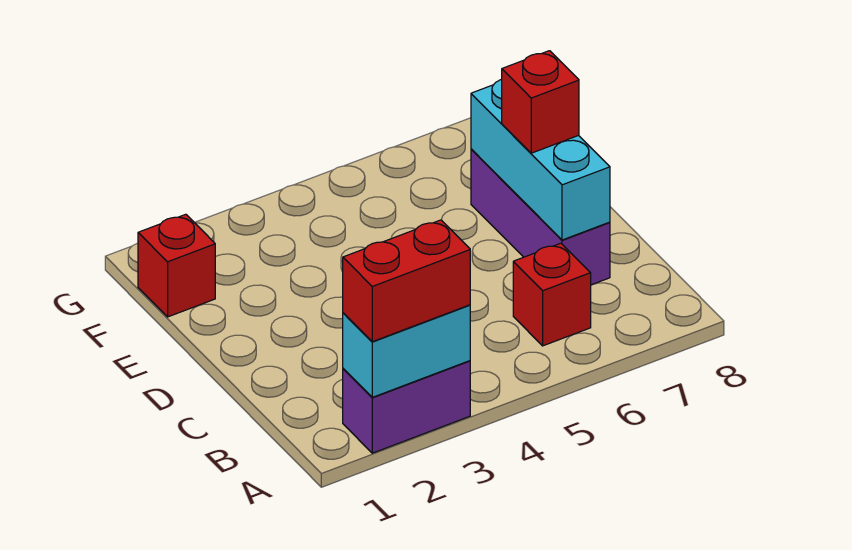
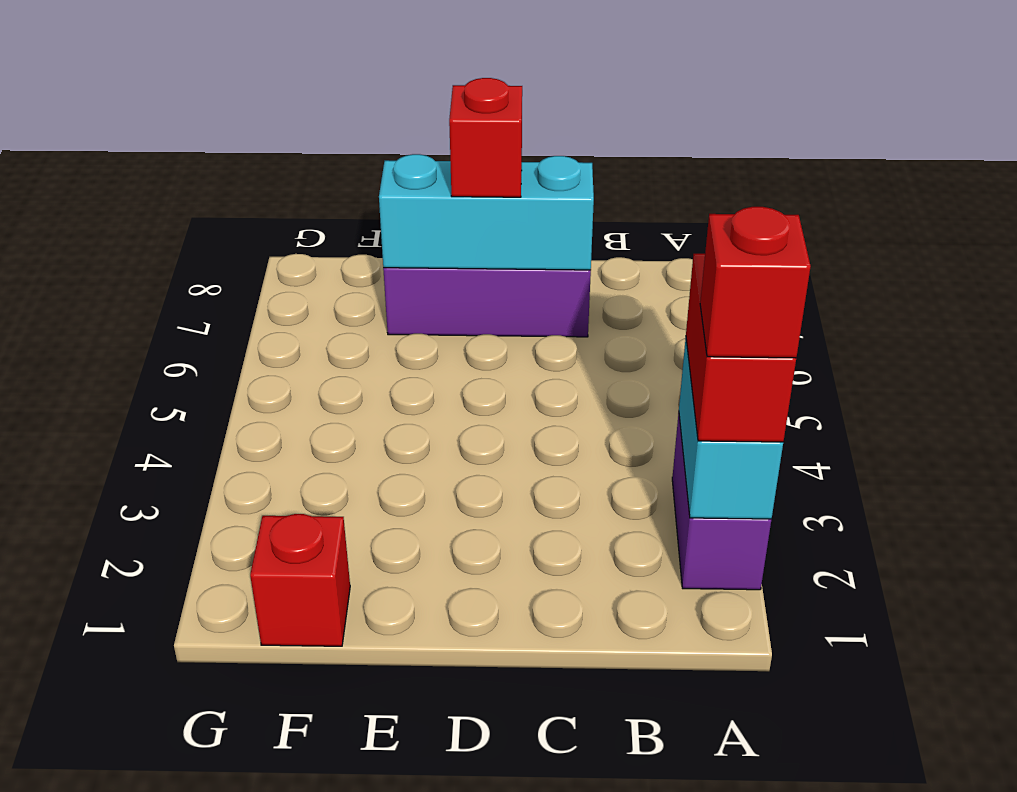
red 1x1 brick [513,243,591,346] -> red 1x1 brick moved to [700,207,811,358]

